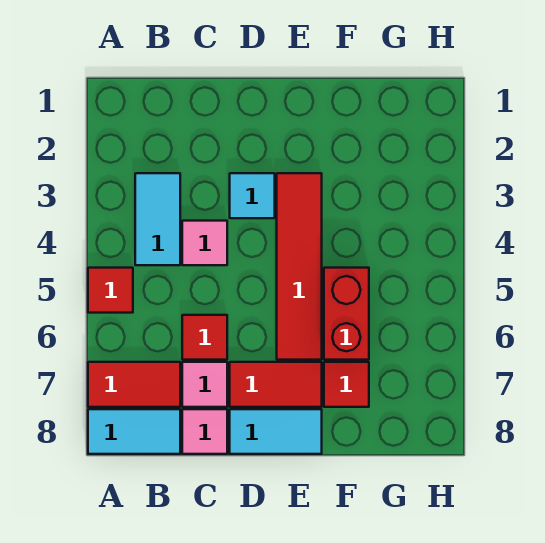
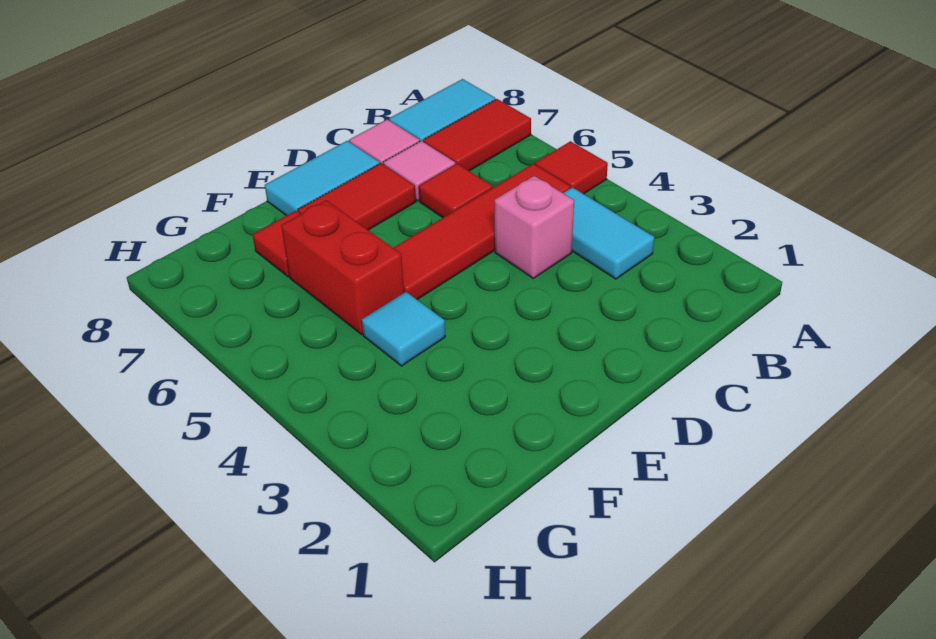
pink 1x1 tile [182,221,227,265] -> pink 1x1 brick [495,176,574,278]
cyan 1x1 tile [230,173,275,218] -> cyan 1x1 tile moved to [362,292,445,366]
red 1x4 tile [277,173,322,360] -> red 1x4 tile turned to [394,164,570,300]

